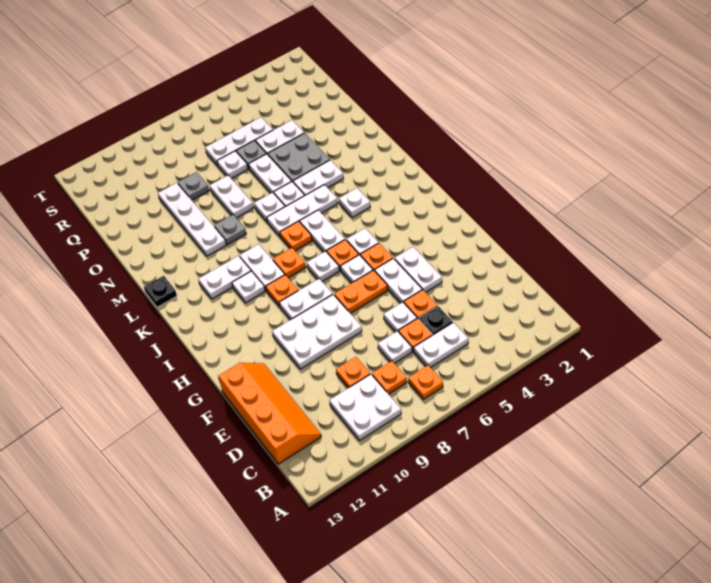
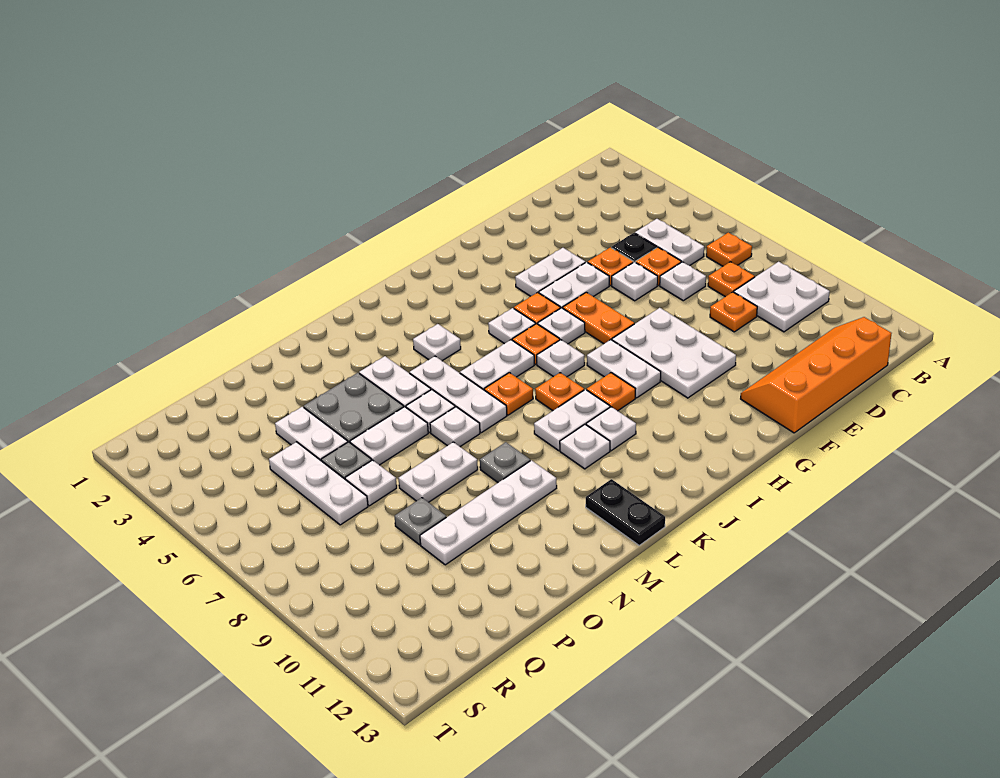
white 1x2 plate [198,256,251,299] -> white 1x1 plate [560,425,610,469]
black 1x1 plate [144,276,177,307] -> black 1x2 plate [586,479,665,545]

